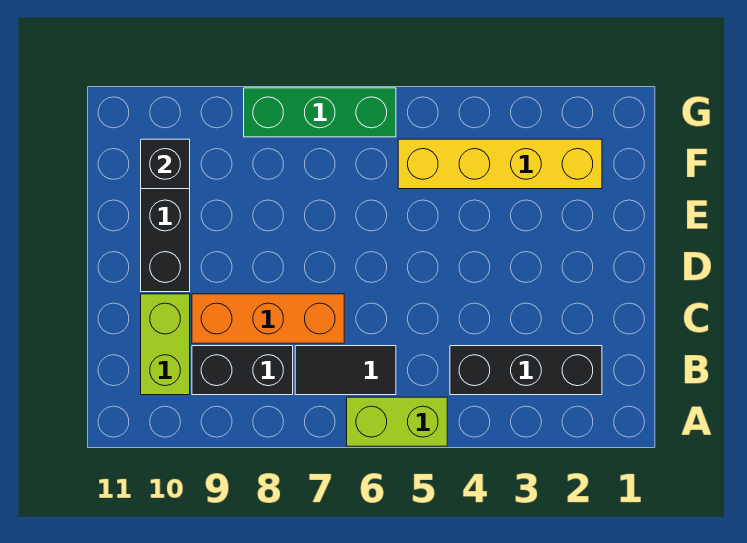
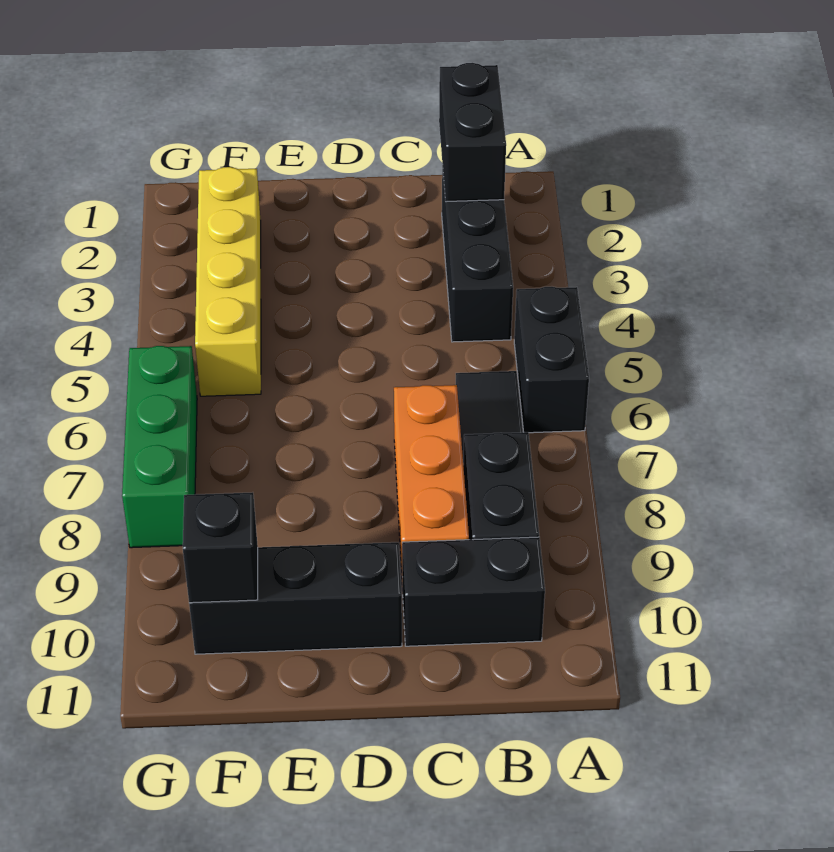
lime 1x2 brick [347,397,447,446] -> black 1x2 brick [514,287,589,433]
none -> black 1x2 brick [439,63,506,202]
lime 1x2 brick [141,294,190,395] -> black 1x2 brick [402,537,545,646]

